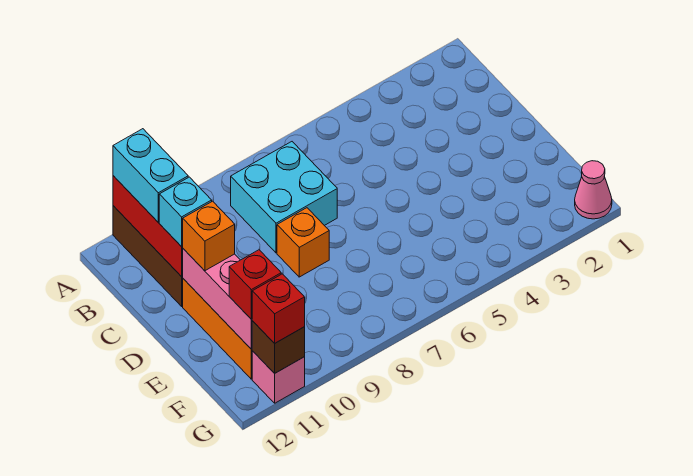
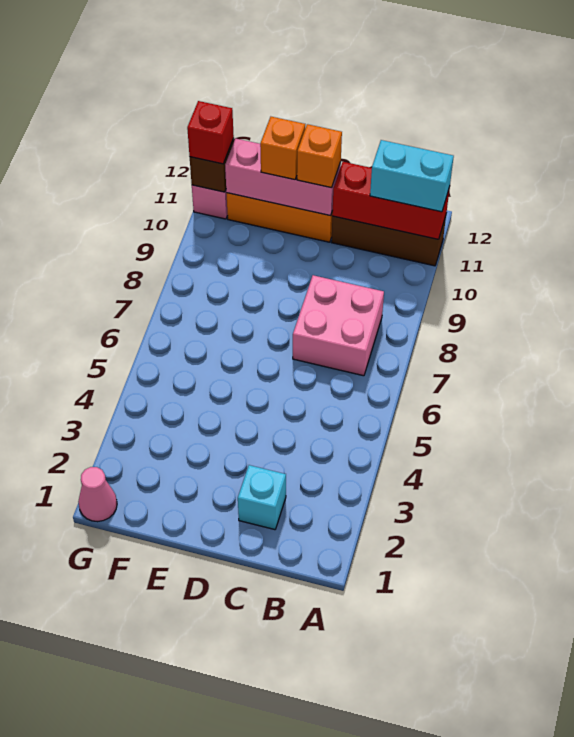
cyan 2x2 brick [231,142,337,253] -> pink 2x2 brick [293,275,384,376]
cyan 1x1 brick [159,177,212,247] -> cyan 1x1 brick moved to [238,465,286,530]
orange 1x1 brick [277,208,329,277] -> orange 1x1 brick moved to [260,117,305,180]
red 1x1 brick [229,250,281,319] -> none

